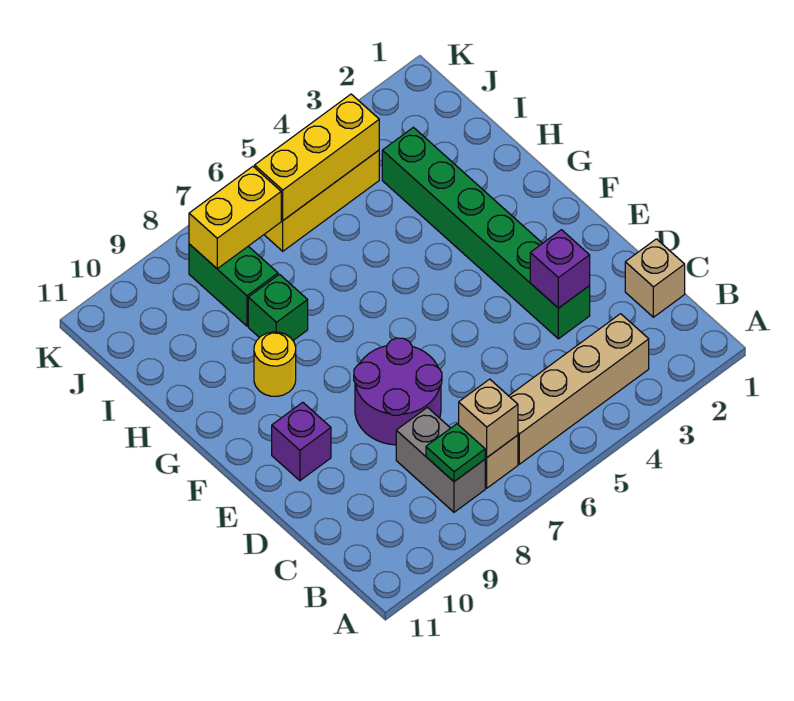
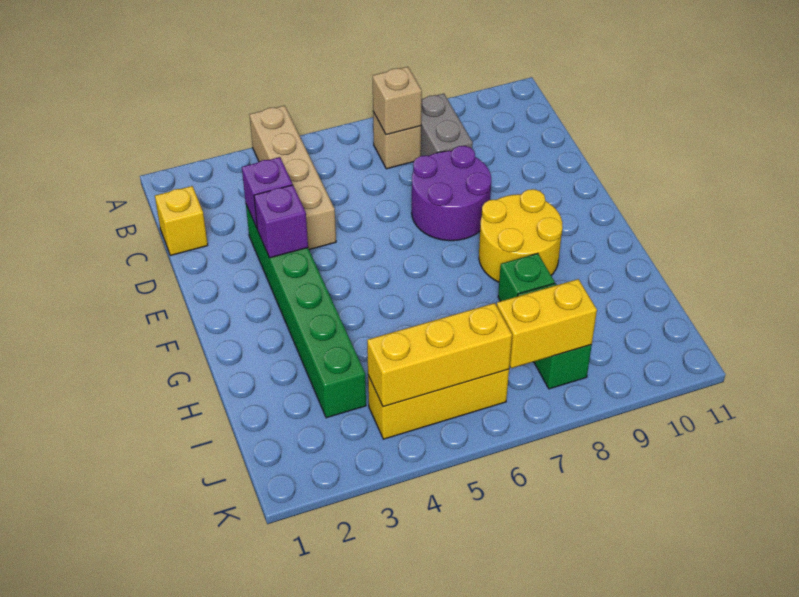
tan 1x4 brick [509,314,649,464] -> tan 1x4 brick turned to [249,105,336,250]
green 1x1 plate [426,424,485,482] -> none
tan 1x1 brick [625,239,685,317] -> yellow 1x1 brick [155,186,208,256]
purple 1x1 brick [272,402,331,481] -> purple 1x1 brick moved to [254,185,308,258]
yellow 1x1 round brick [254,332,296,396] -> yellow 2x2 round brick [479,189,563,282]

